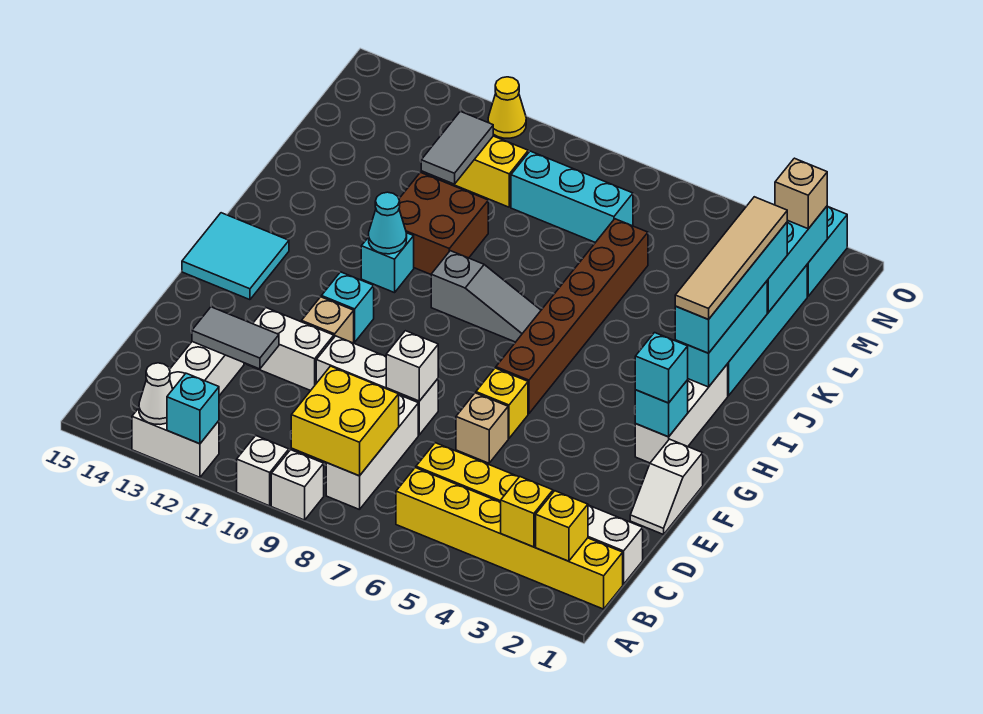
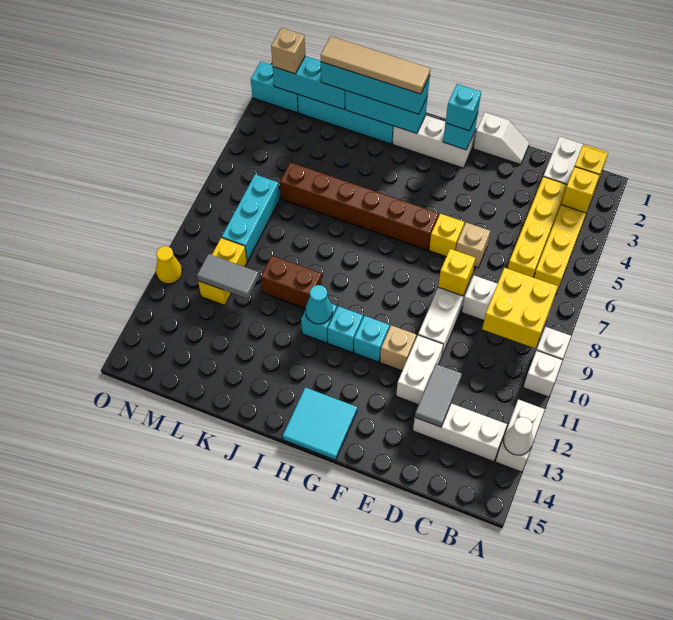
cyan 1x1 brick [167,373,219,444] -> cyan 1x1 brick moved to [328,306,363,352]
white 1x1 brick [386,331,438,401] -> yellow 1x1 brick [438,249,475,296]
grey 1x3 slope [431,251,541,342] -> none
brown 2x2 brick [399,173,488,274] -> brown 1x2 brick [261,256,322,308]

